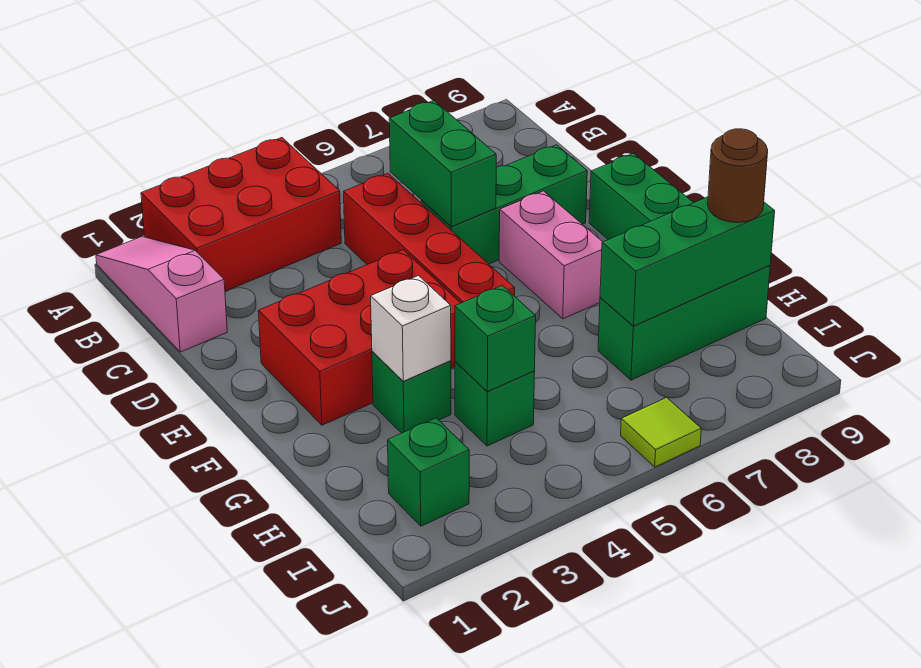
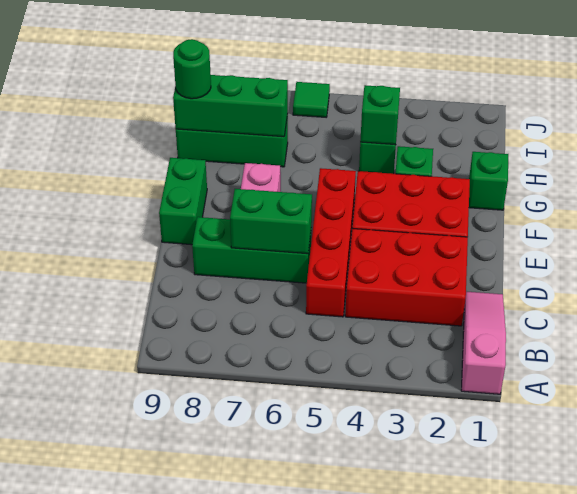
pink 1x3 slope [96,236,227,352] -> pink 1x3 slope turned to [461,291,506,394]
red 2x3 brick [141,138,341,291] -> red 2x3 brick moved to [345,228,468,326]
green 1x2 brick [389,101,496,227] -> green 1x2 brick turned to [230,189,312,254]
white 1x1 brick [371,276,451,381] -> none
brown 1x1 round brick [708,129,768,223] -> green 1x1 round brick [173,39,211,99]
green 1x1 brick [388,418,469,526] -> green 1x1 brick moved to [469,152,508,210]
lime 1x1 tile [621,397,701,467] -> green 1x1 tile [293,82,330,117]

